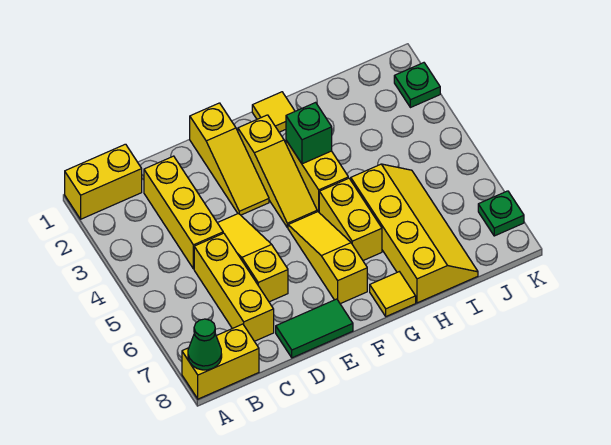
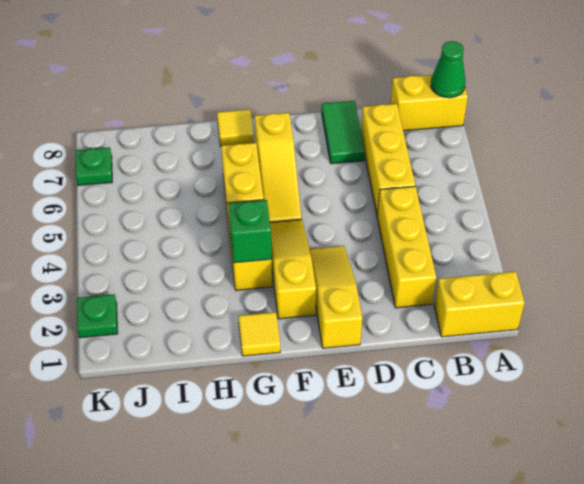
yellow 1x3 slope [218,214,288,302] -> none
green 1x2 tile [276,299,353,358] -> green 1x2 tile turned to [322,101,365,164]
yellow 2x4 slope [351,164,478,303] -> none

